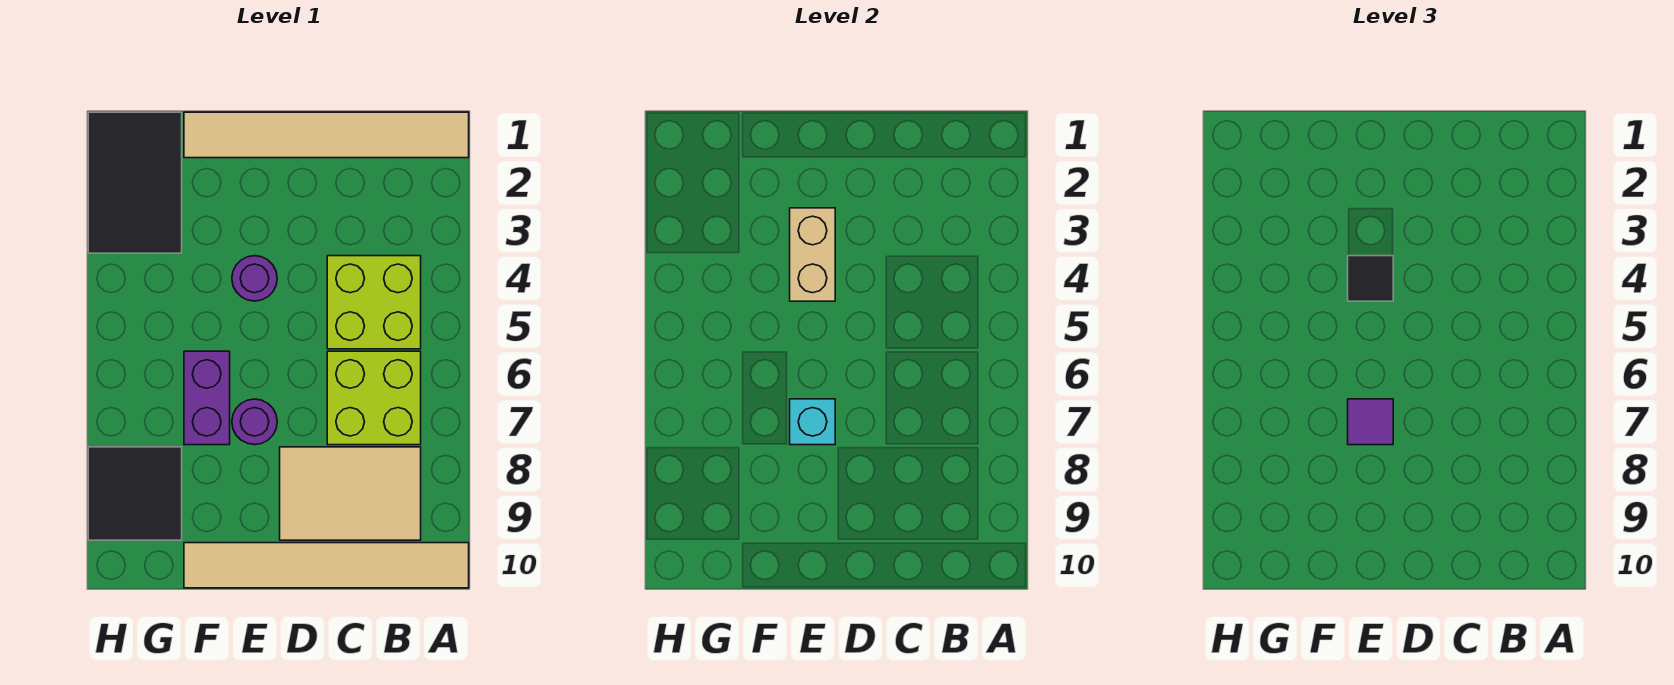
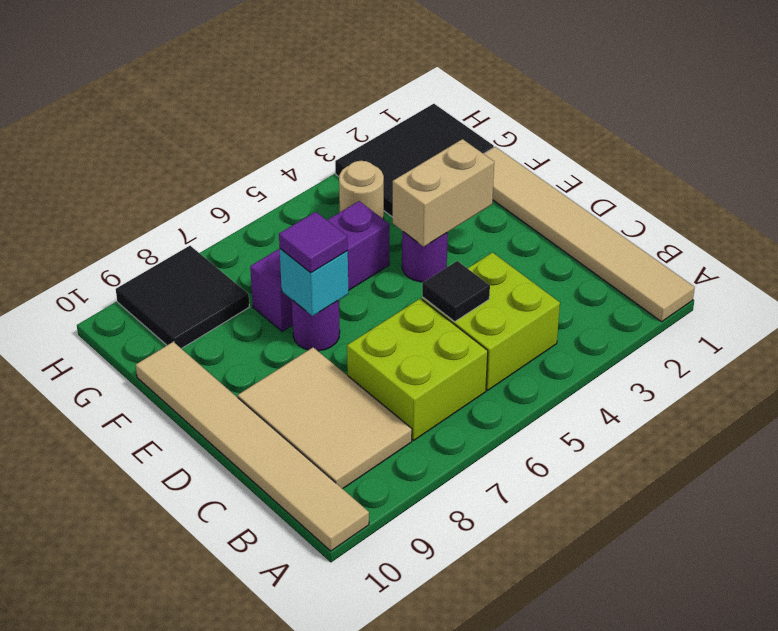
black 1x1 tile [1348,256,1393,301] -> black 1x1 tile moved to [422,261,490,321]
purple 1x2 brick [184,351,230,445] -> purple 1x3 brick [250,201,389,331]
none -> tan 1x1 round brick [339,161,384,219]

